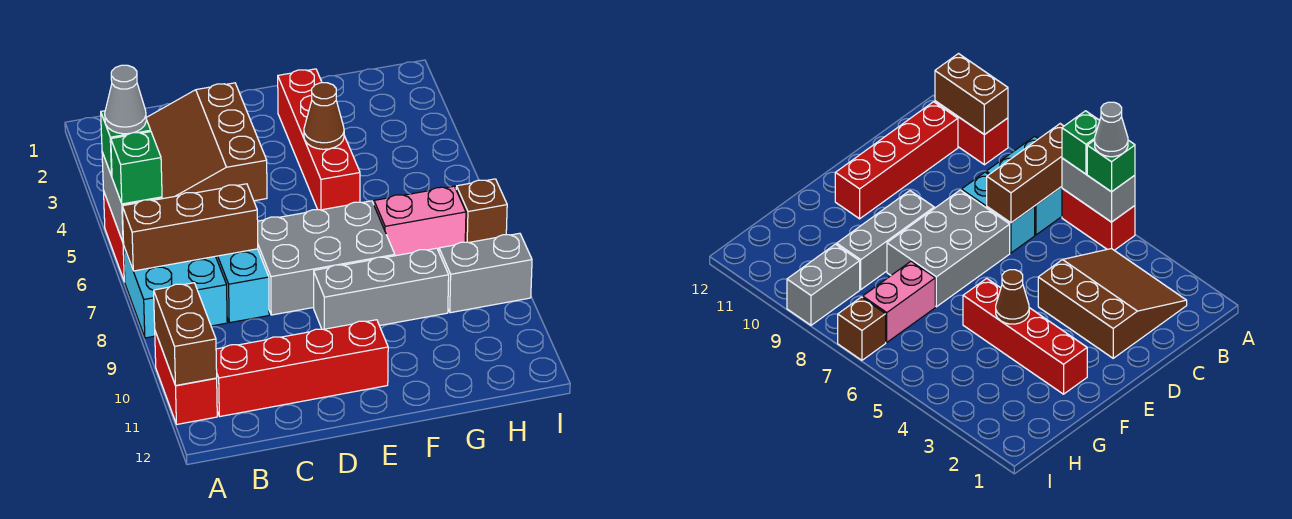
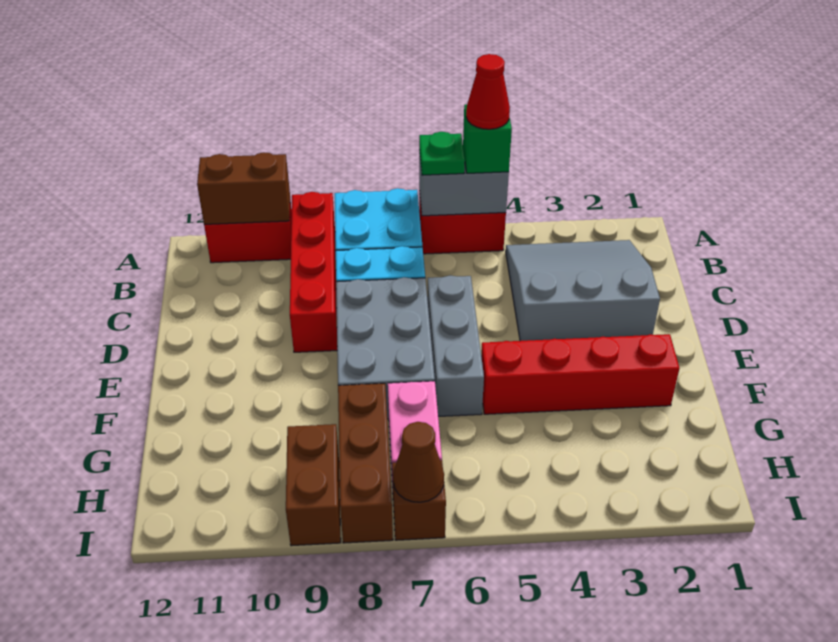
grey 1x1 cone [105,65,146,134] -> red 1x1 cone [466,54,510,129]
green 1x1 brick [111,132,162,204] -> green 1x1 plate [419,132,465,175]
brown 1x3 brick [122,184,258,271] -> brown 1x3 brick moved to [338,383,393,543]
brown 3x3 slope [146,83,267,201] -> grey 3x3 slope [506,240,660,341]
red 1x4 brick [216,320,388,416] -> red 1x4 brick moved to [290,192,337,352]
grey 1x3 brick [314,248,449,329] -> grey 1x3 brick moved to [427,276,484,417]
brown 1x1 cone [304,83,344,149] -> brown 1x1 cone moved to [393,422,444,502]
grey 1x2 brick [439,233,532,313] -> brown 1x2 brick [286,424,341,546]

